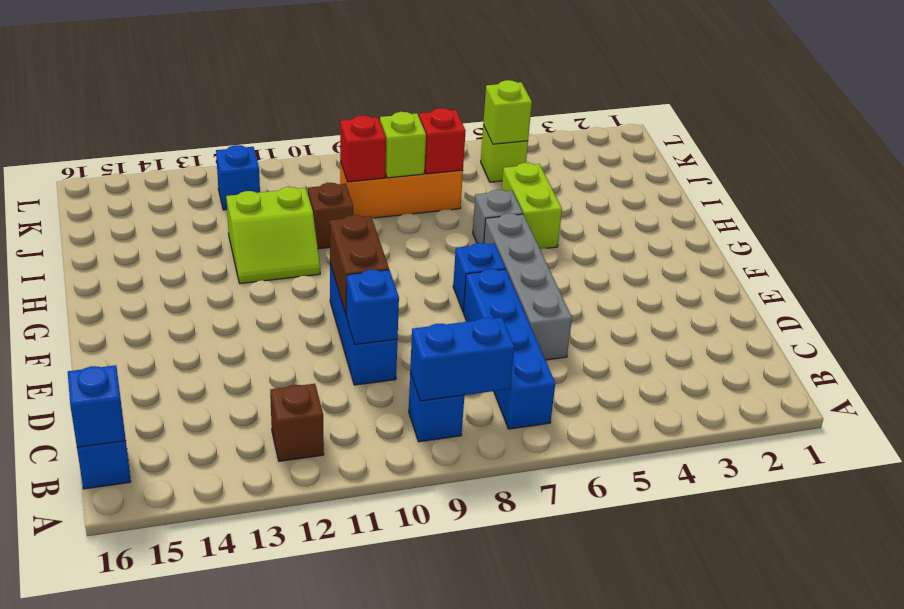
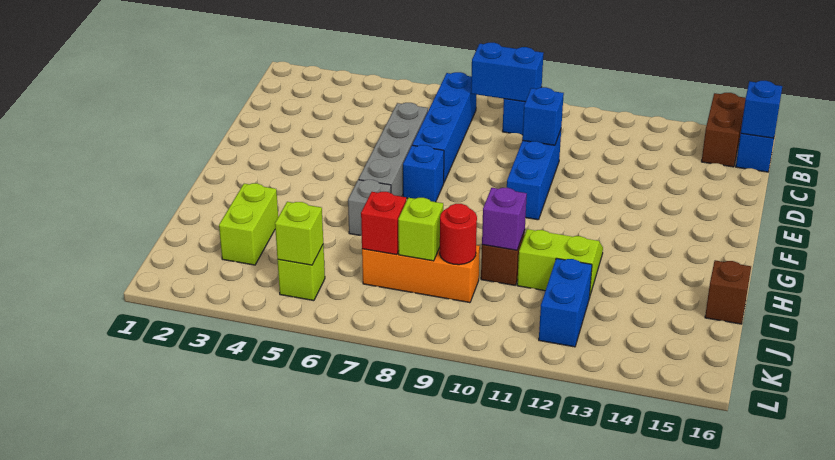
brown 1x1 brick [270,384,324,461] -> brown 1x1 brick moved to [705,260,751,324]
brown 1x2 brick [330,215,389,314] -> brown 1x2 brick moved to [702,93,746,167]
lime 1x2 brick [501,163,562,249] -> lime 1x2 brick moved to [219,183,278,265]
none -> purple 1x1 brick [482,188,527,250]
red 1x1 brick [340,115,386,182] -> red 1x1 round brick [440,204,477,265]
blue 1x1 brick [216,145,260,210] -> blue 1x2 brick [539,258,592,347]

